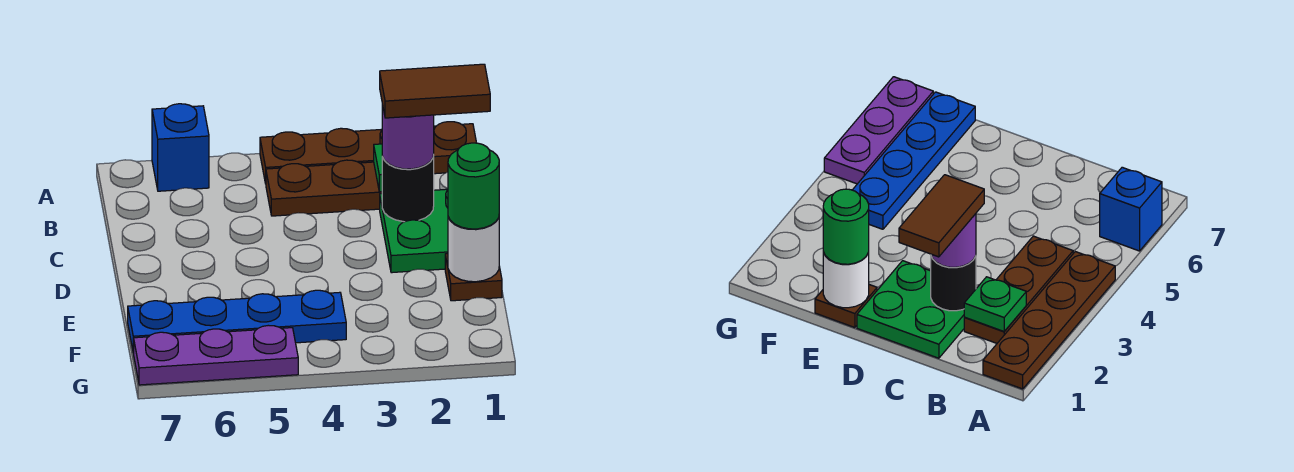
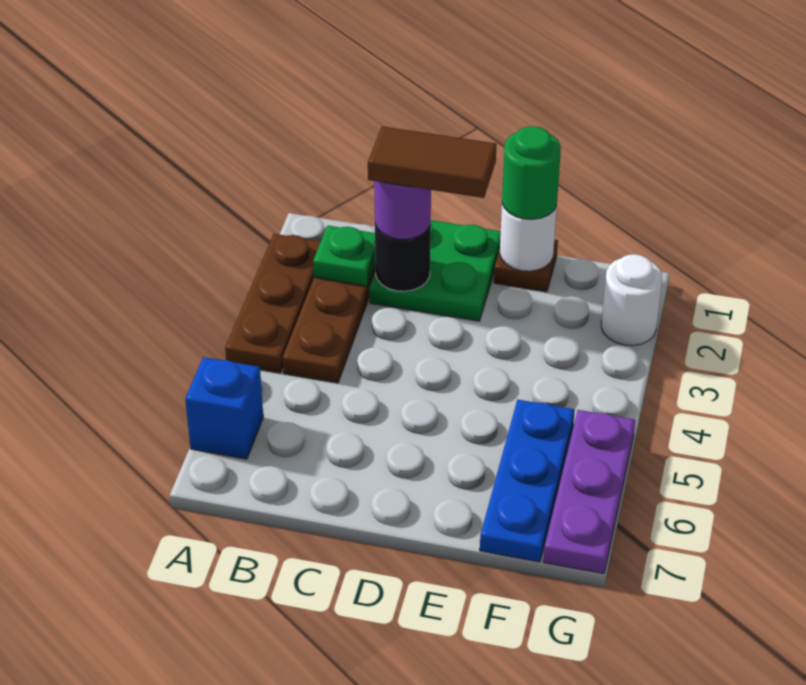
brown 1x4 plate [260,122,476,184] -> brown 1x3 plate [225,234,321,373]
brown 1x2 tile [380,64,490,118] -> brown 1x2 tile turned to [368,126,497,198]
blue 1x4 plate [128,290,346,353] -> blue 1x3 plate [480,400,575,562]
none -> white 1x1 round brick [601,254,662,346]

